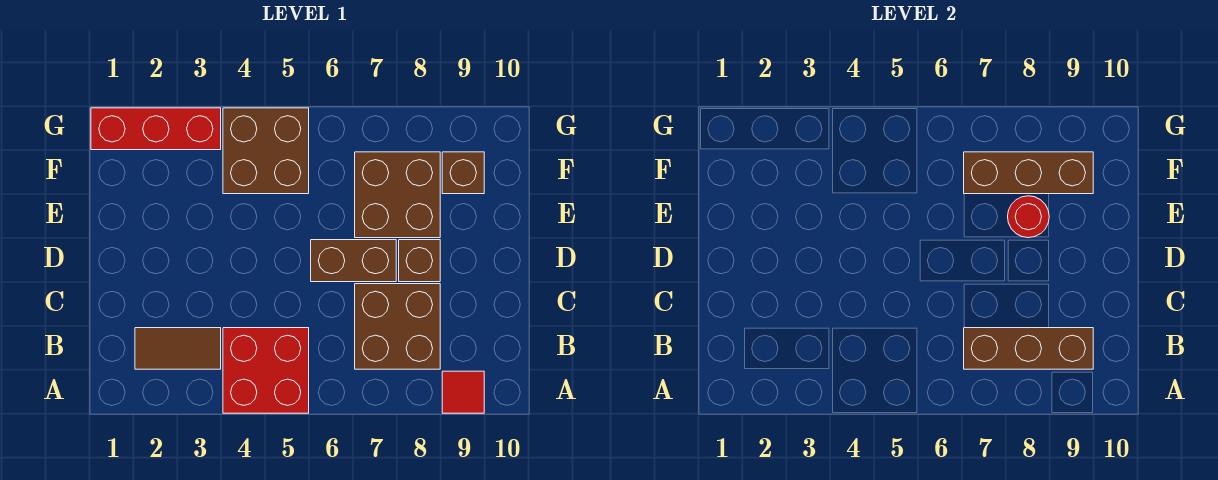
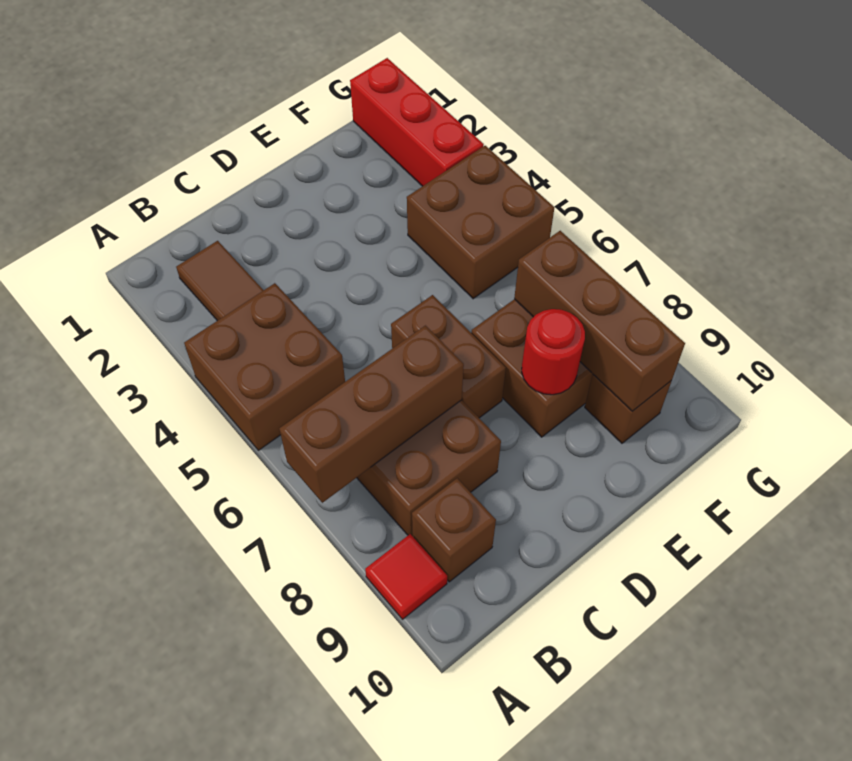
red 2x2 brick [223,328,309,413] -> brown 2x2 brick [184,283,345,450]
brown 1x3 brick [964,328,1093,369] -> brown 1x3 brick turned to [279,326,464,503]
brown 1x1 brick [399,240,440,282] -> brown 1x1 brick moved to [412,478,496,582]

